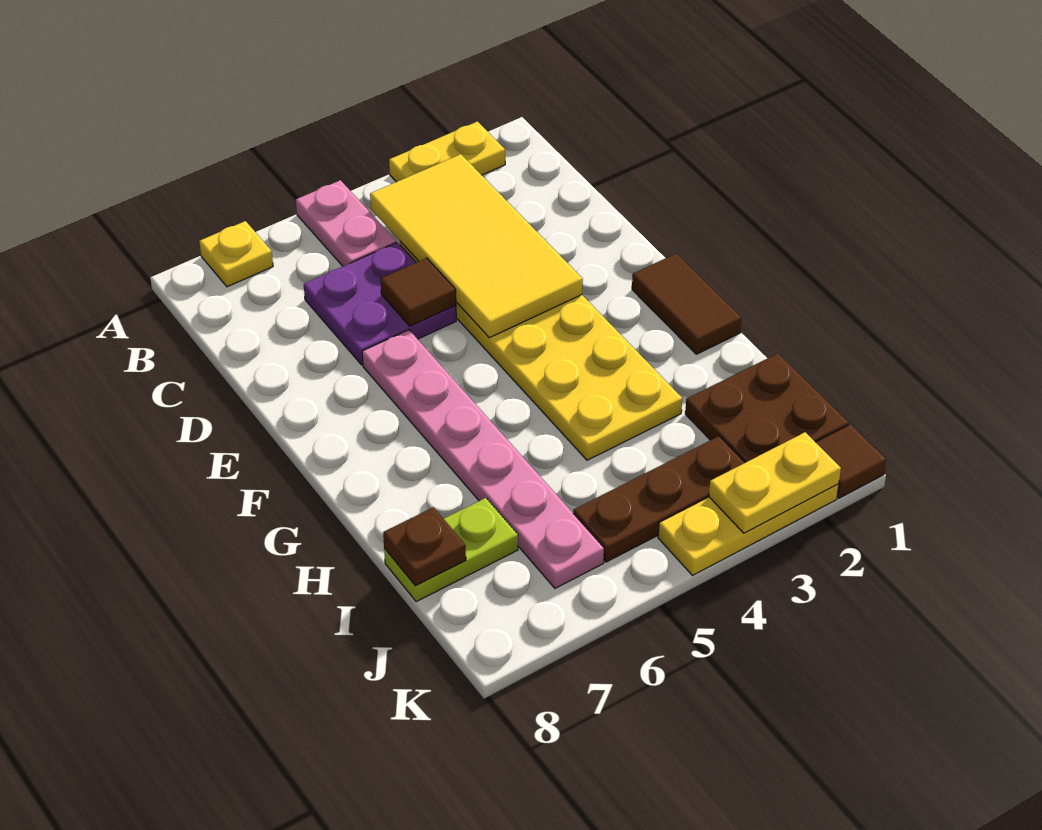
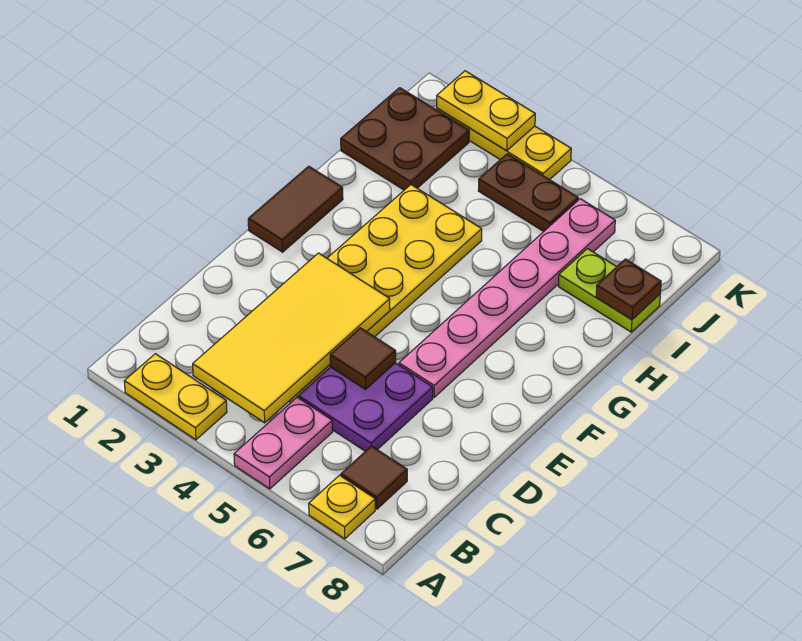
brown 1x3 plate [573,436,745,562] -> brown 1x2 plate [478,154,578,232]
brown 1x1 tile [816,424,886,498] -> brown 1x1 tile moved to [341,446,407,509]

